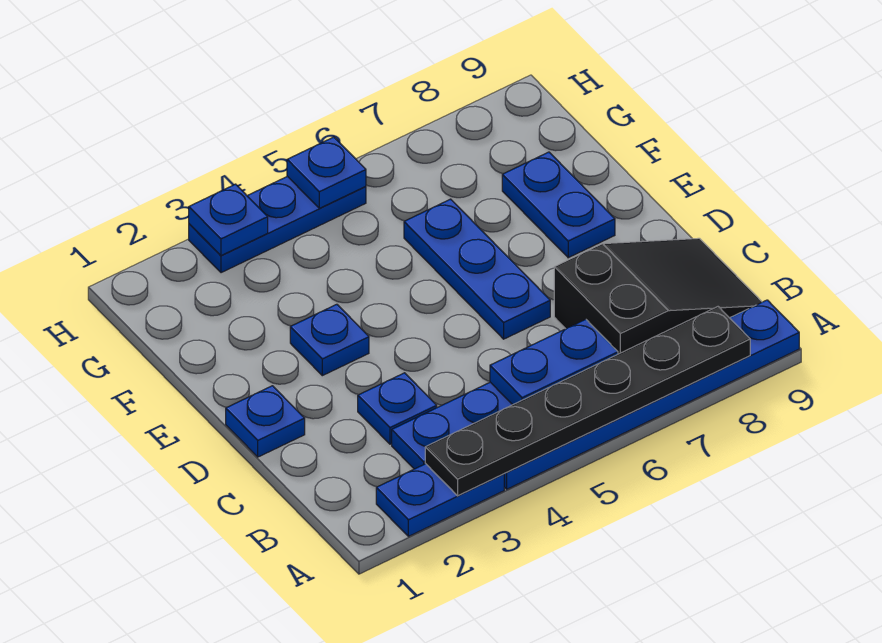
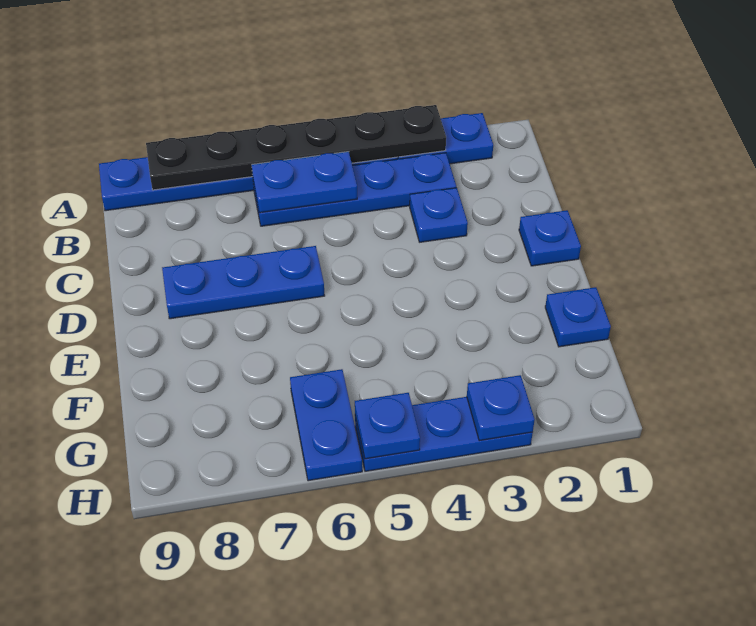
black 2x3 slope [554,238,762,354] -> none
blue 1x3 plate [404,199,550,339] -> blue 1x3 plate turned to [162,246,325,319]
blue 1x1 plate [290,304,369,376] -> blue 1x1 plate moved to [545,287,611,347]
blue 1x2 plate [502,152,615,258] -> blue 1x2 plate moved to [290,369,362,481]

